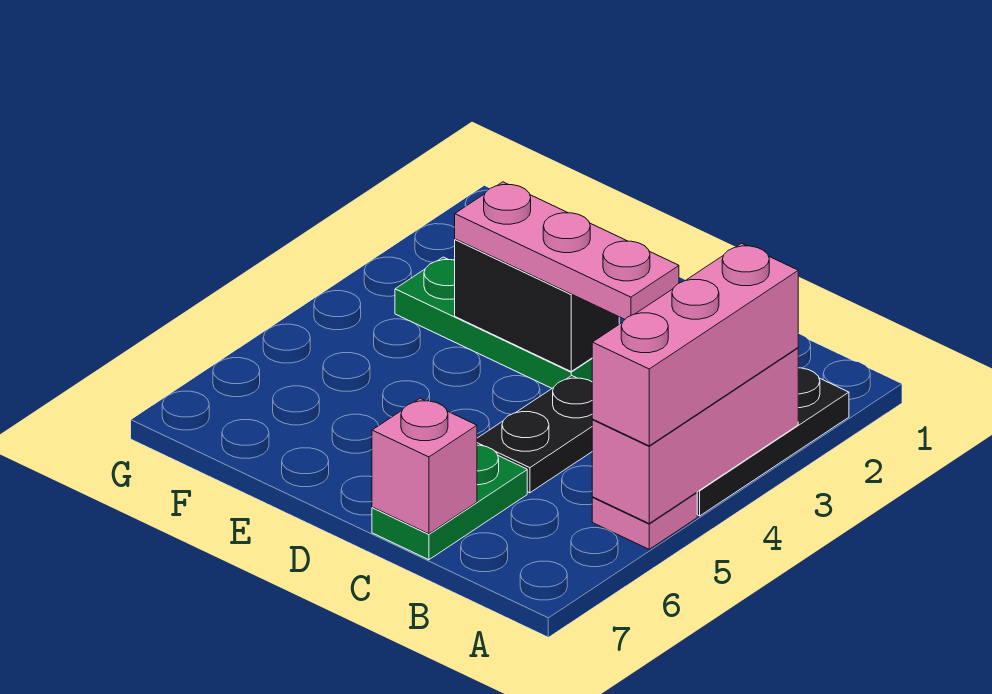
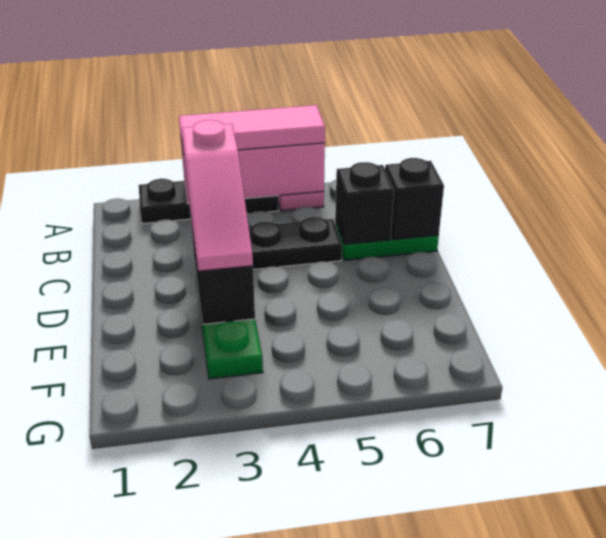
pink 1x3 brick [592,243,798,446] -> pink 1x3 tile [179,105,325,155]
pink 1x3 plate [455,182,679,319] -> pink 1x3 slope [182,120,253,271]
none -> black 1x1 brick [335,162,394,244]
pink 1x1 brick [372,398,477,534] -> black 1x1 brick [385,158,444,240]

